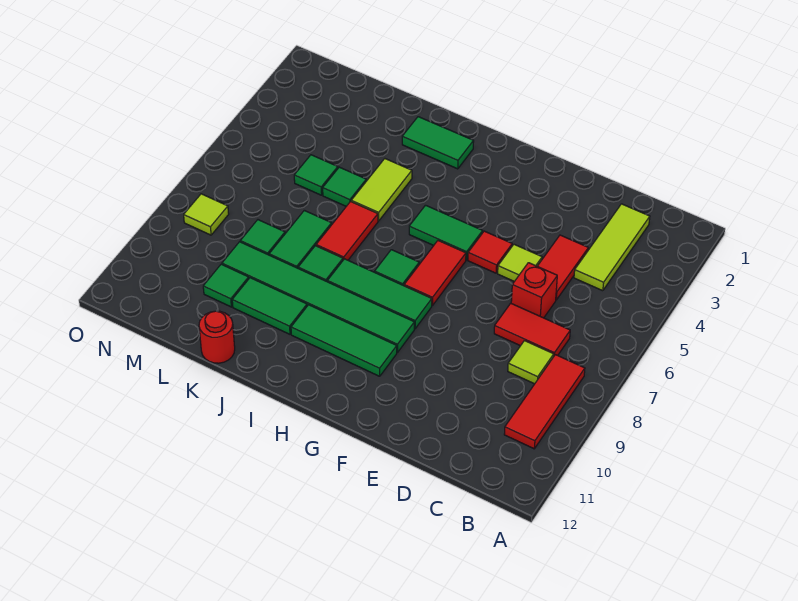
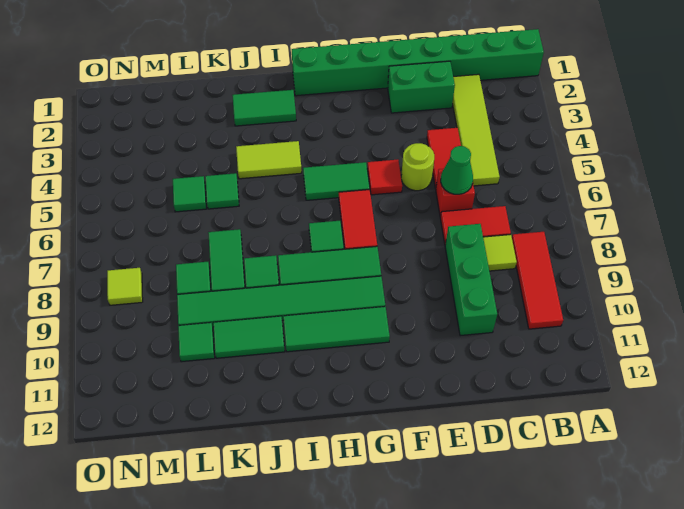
none -> green 1x8 brick [292,29,544,96]
lime 1x3 tile [574,204,650,291] -> lime 1x4 tile [452,74,500,186]
none -> green 1x2 brick [388,61,455,113]
none -> green 1x1 cone [441,146,473,194]
none -> green 1x3 brick [445,224,497,336]
lime 1x1 tile [498,244,542,281] -> lime 1x1 round brick [401,143,434,191]
lime 1x2 tile [351,159,412,221] -> lime 1x2 tile turned to [236,141,302,179]
red 1x2 tile [316,202,378,260] -> none
red 1x1 round brick [199,311,235,363] -> none

